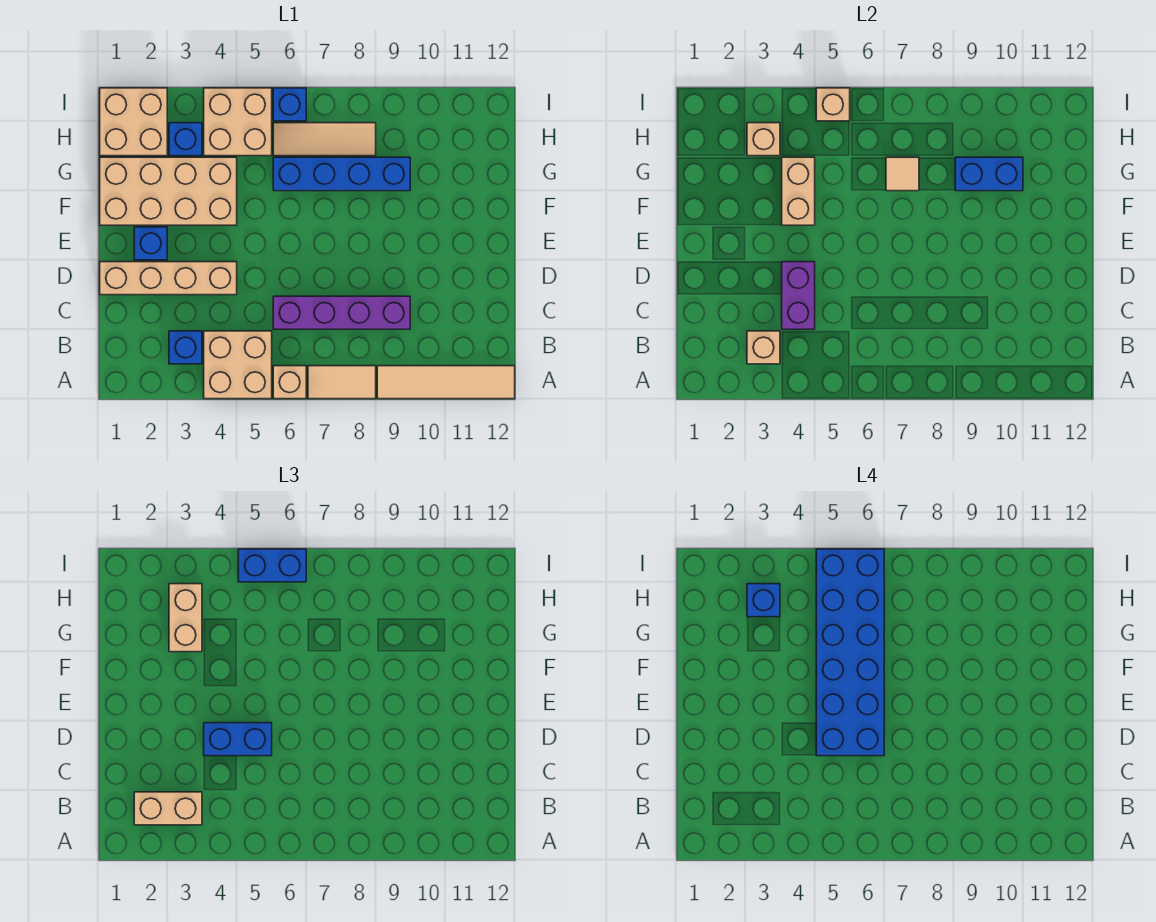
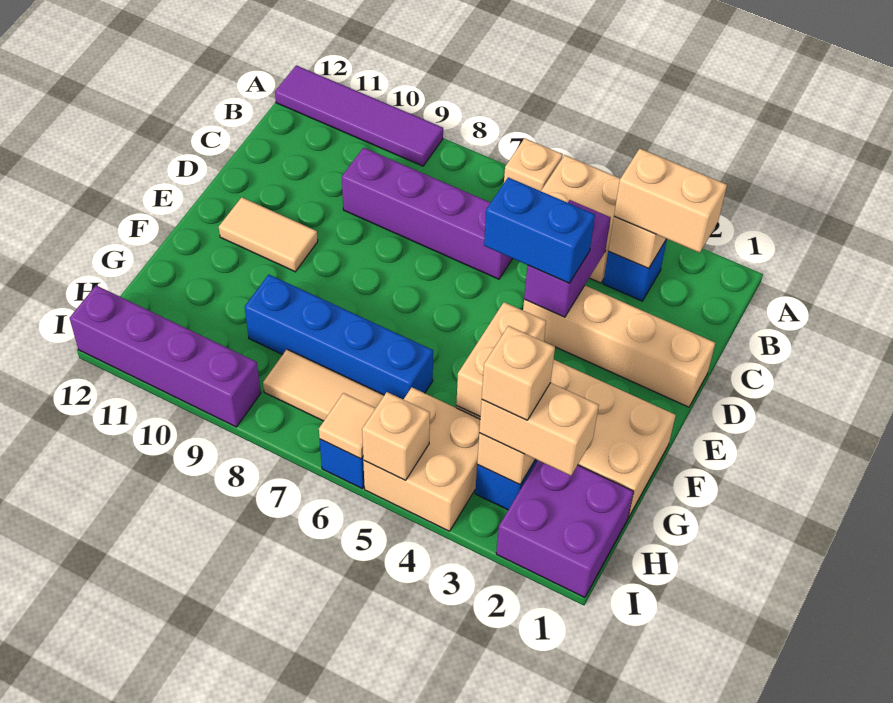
tan 1x2 tile [308,366,376,399] -> tan 1x2 tile moved to [219,197,318,272]
tan 1x4 tile [377,366,515,399] -> purple 1x4 tile [275,65,443,166]
blue 2x6 brick [816,549,884,756] -> none
blue 1x1 brick [134,227,167,260] -> none
tan 1x2 brick [169,584,202,652] -> tan 1x2 brick turned to [479,383,599,476]
tan 1x1 tile [886,157,919,191] -> tan 1x1 tile moved to [319,393,376,459]
blue 1x2 brick [955,157,1023,191] -> none
tan 2x2 brick [100,88,167,156] -> purple 2x2 brick [496,461,634,598]
blue 1x1 brick [747,584,780,617] -> tan 1x1 brick [482,326,555,420]
blue 1x2 brick [238,549,306,582] -> none
none -> purple 1x4 brick [70,285,261,427]

